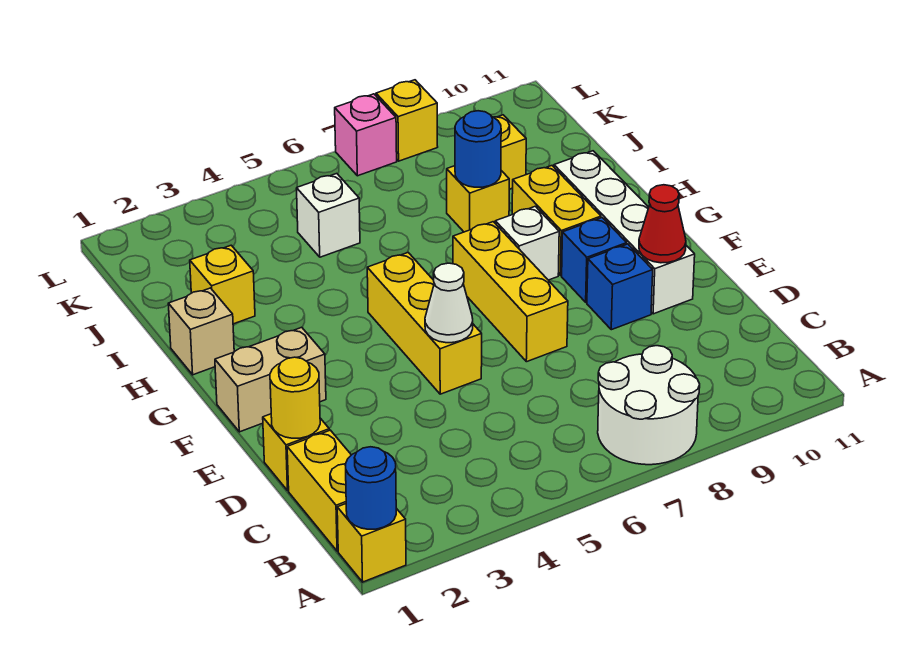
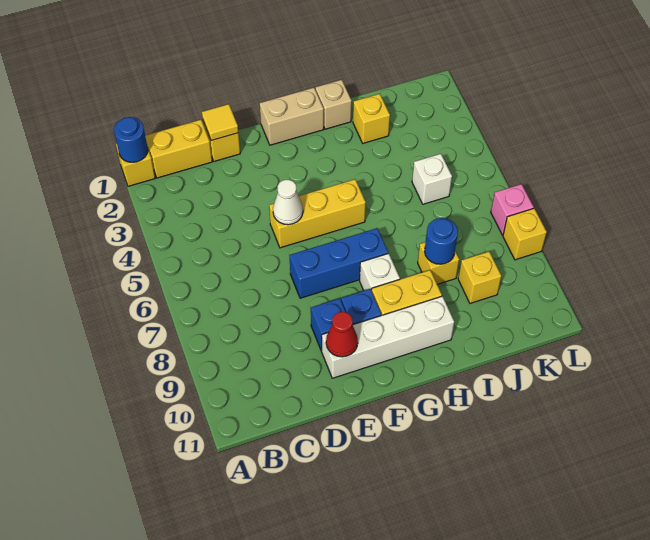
white 2x2 round brick [598,346,700,465] -> none
yellow 1x1 round brick [270,357,320,438] -> yellow 1x1 tile [202,104,238,141]
yellow 1x3 brick [453,222,568,362] -> blue 1x3 brick [290,228,388,298]
tan 1x2 brick [215,327,326,432] -> tan 1x2 brick turned to [260,88,324,145]

